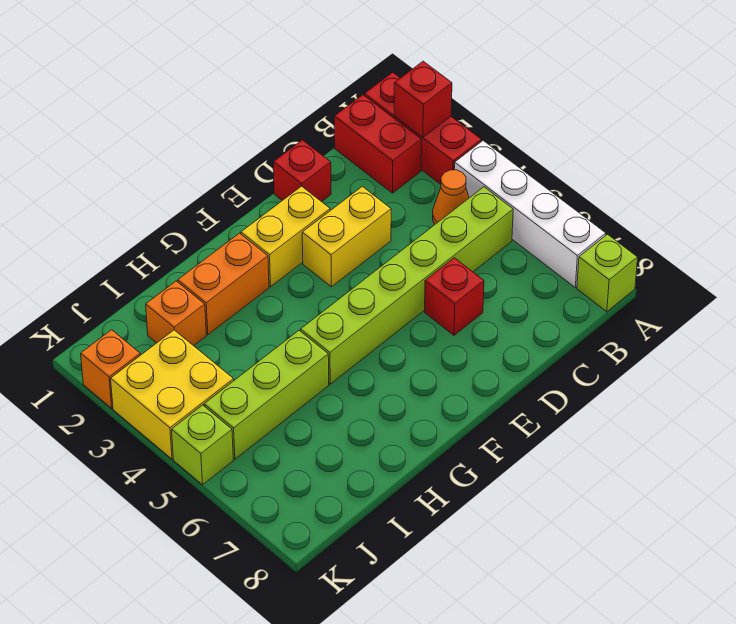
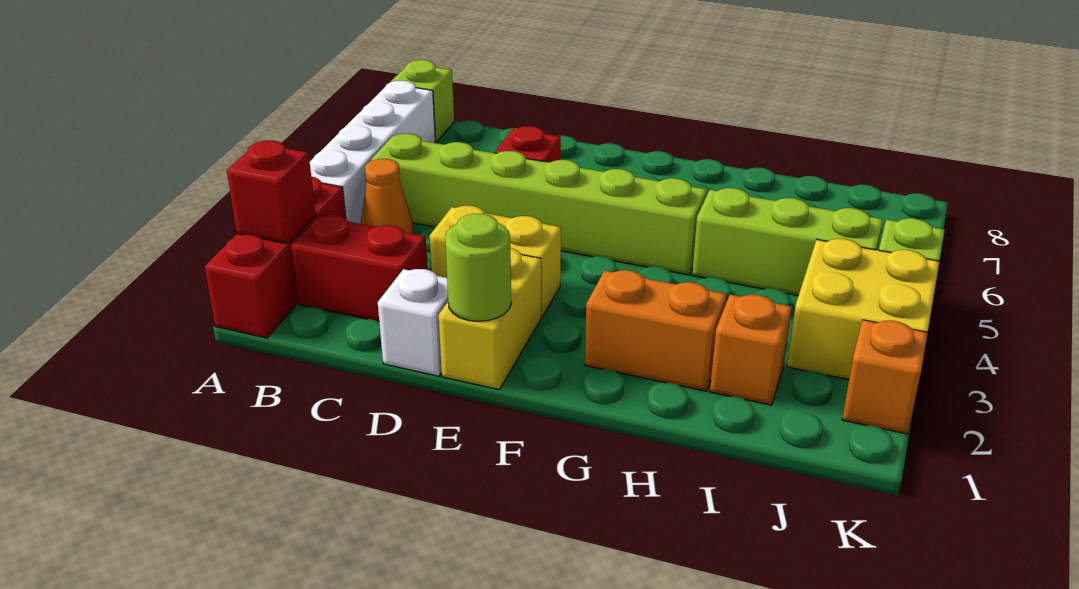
red 1x2 brick [334,95,421,193] -> red 1x2 brick turned to [291,215,428,322]
red 1x1 brick [273,140,331,202] -> white 1x1 brick [378,269,448,376]
none -> lime 1x1 round brick [445,214,511,321]
yellow 1x2 brick [241,186,330,287] -> yellow 1x2 brick turned to [439,248,541,390]

